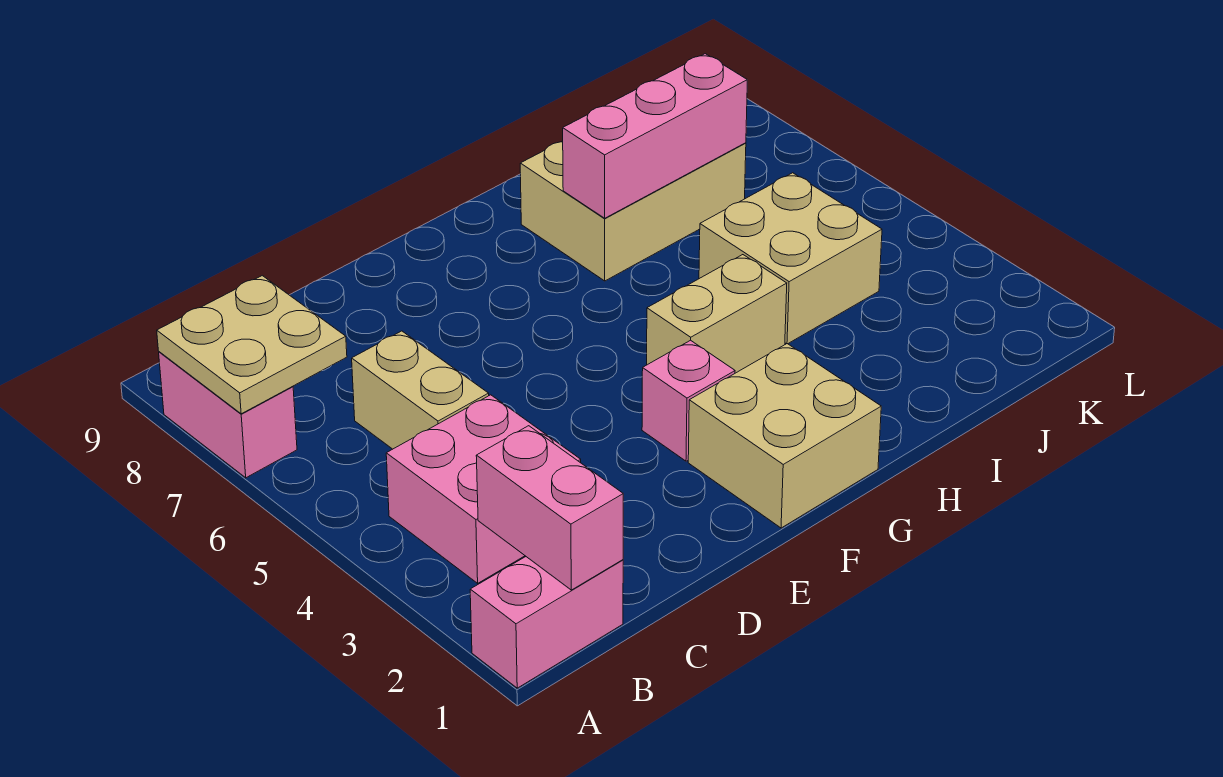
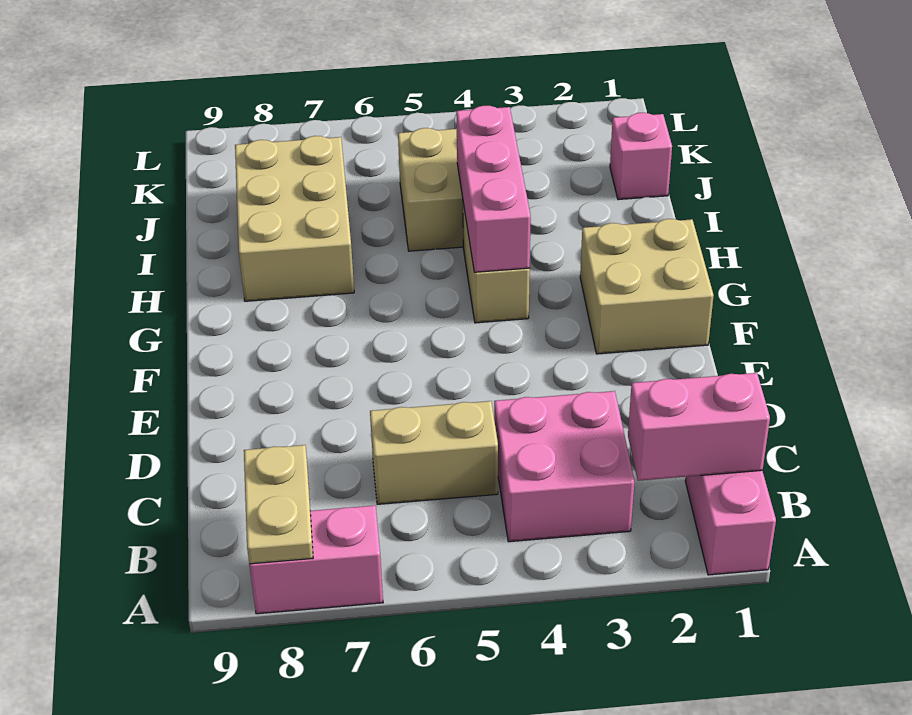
tan 2x2 plate [157,276,347,414] -> tan 1x2 plate [244,445,313,564]
pink 1x1 brick [642,340,735,461] -> pink 1x1 brick moved to [610,113,672,200]
pink 1x3 brick [563,54,747,218] -> pink 1x3 brick moved to [456,106,531,272]

